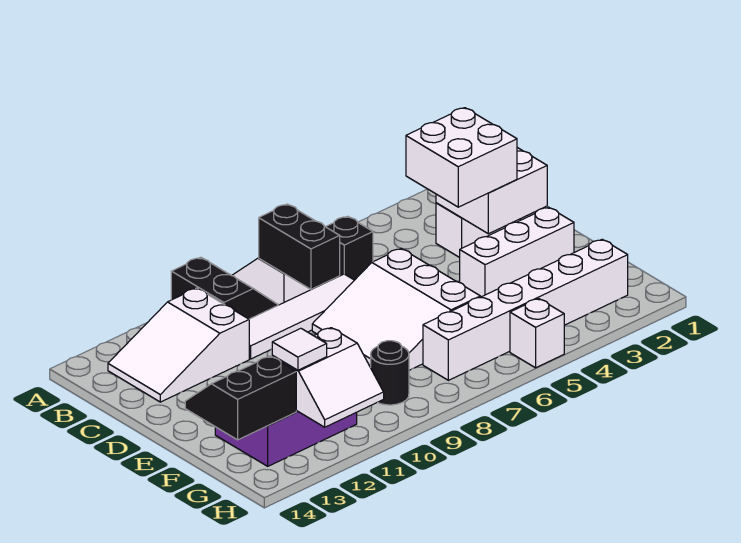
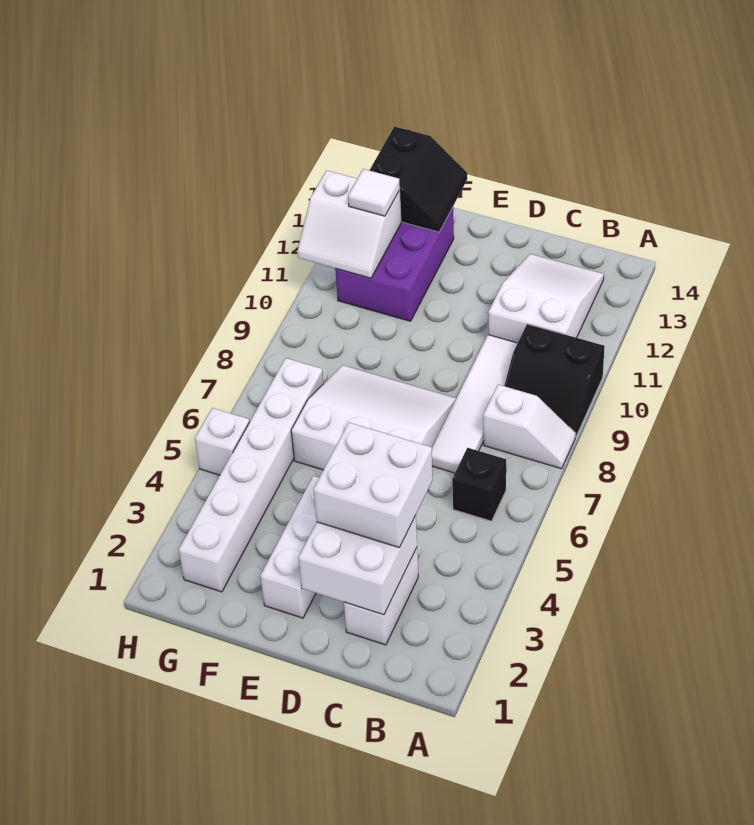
black 1x2 brick [259,204,340,289] -> none
black 1x1 round brick [371,341,409,405] -> none
white 2x2 slope [272,328,384,427] -> white 2x2 slope turned to [297,170,401,278]

